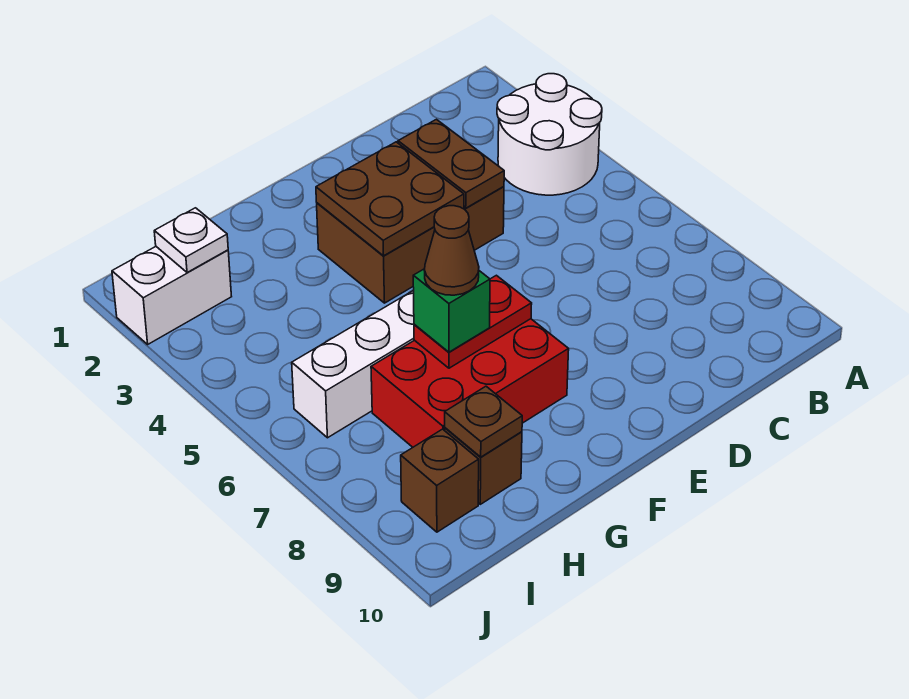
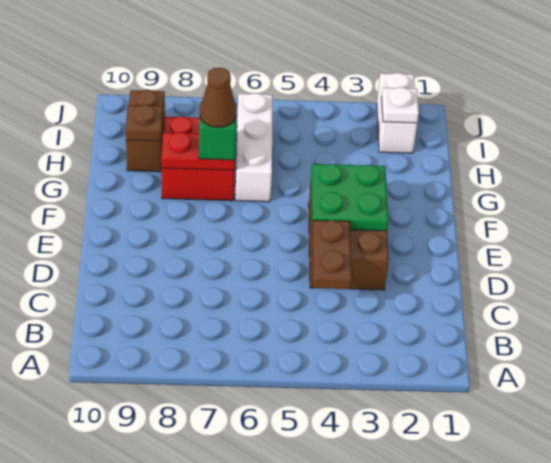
white 2x2 round brick [497,74,602,195] -> none
brown 1x2 plate [398,119,504,208] -> brown 1x2 plate turned to [312,220,352,289]
brown 2x2 plate [316,142,464,256] -> green 2x2 plate [311,164,388,231]
red 2x3 brick [371,319,569,447] -> red 2x2 brick [161,116,235,201]
red 1x2 plate [414,275,532,368] -> red 1x2 plate turned to [161,132,235,170]

